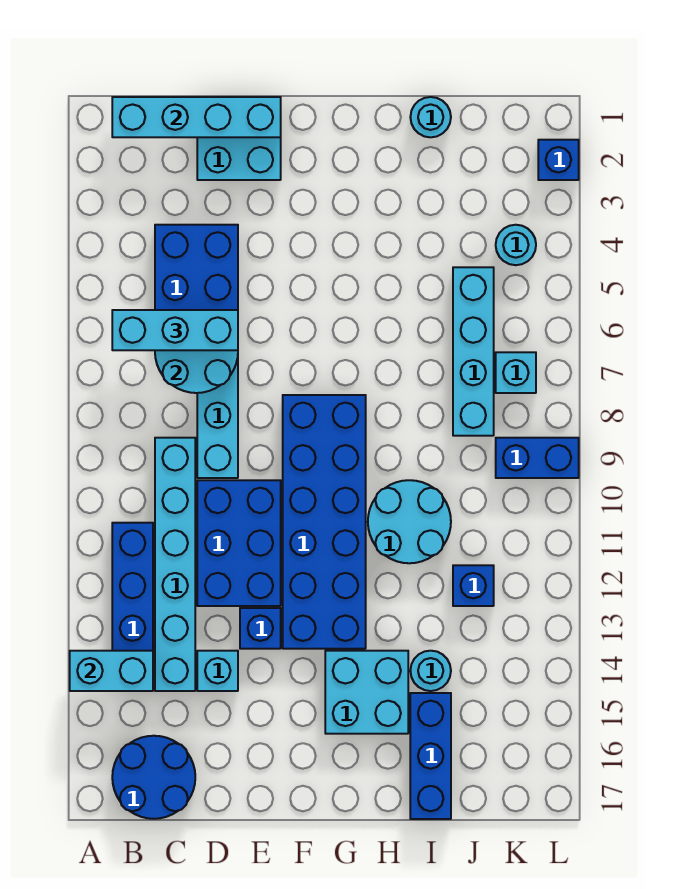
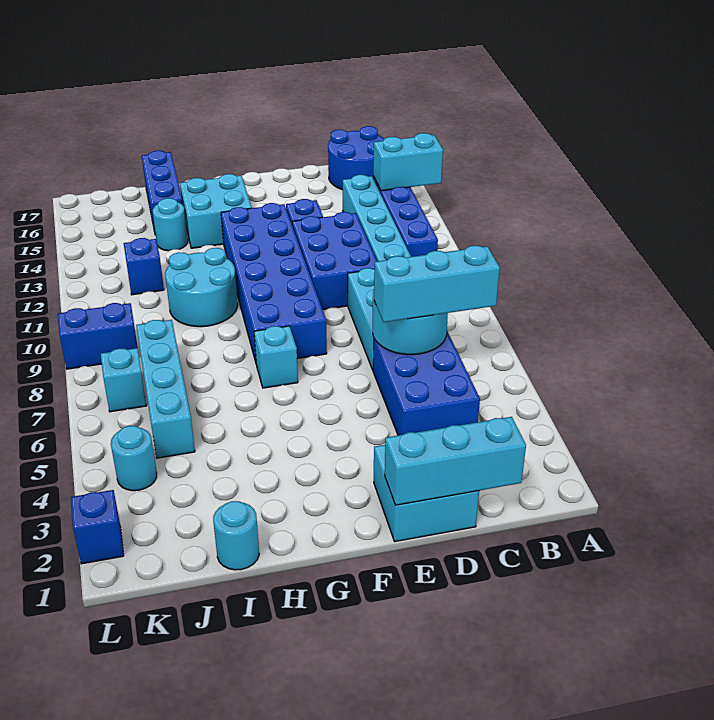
cyan 1x4 brick [112,97,281,137] -> cyan 1x3 brick [385,417,526,505]
cyan 1x1 brick [197,651,238,691] -> cyan 1x1 brick moved to [254,326,298,388]

